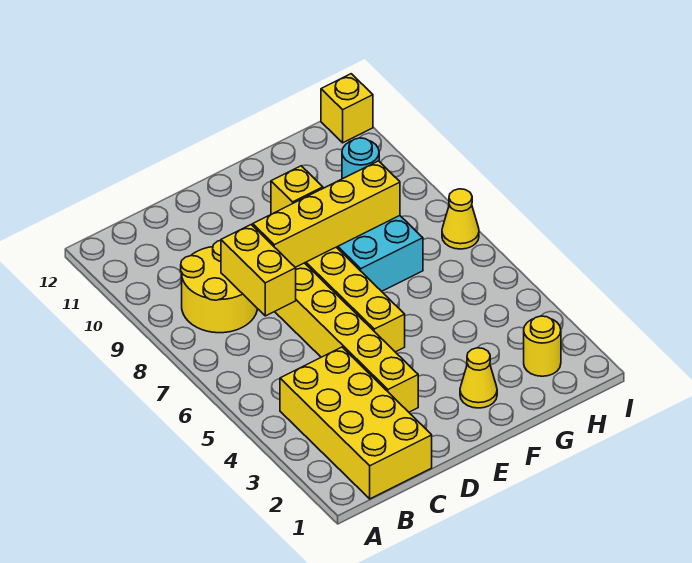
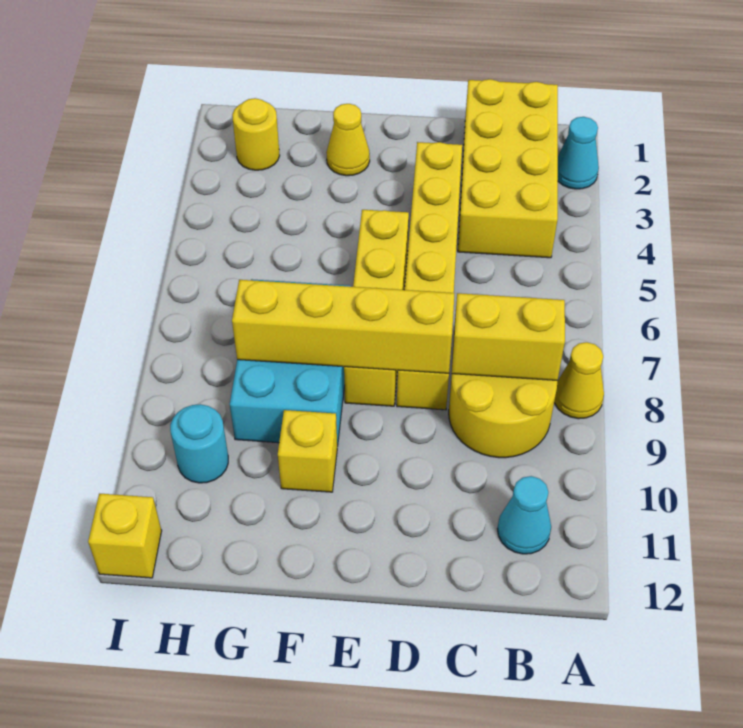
none -> cyan 1x1 cone [558,117,599,189]
none -> cyan 1x1 cone [497,476,551,554]
yellow 1x2 brick [221,225,296,316] -> yellow 1x2 brick turned to [452,293,565,380]
yellow 1x1 cone [442,189,479,249] -> yellow 1x1 cone moved to [554,342,604,419]

